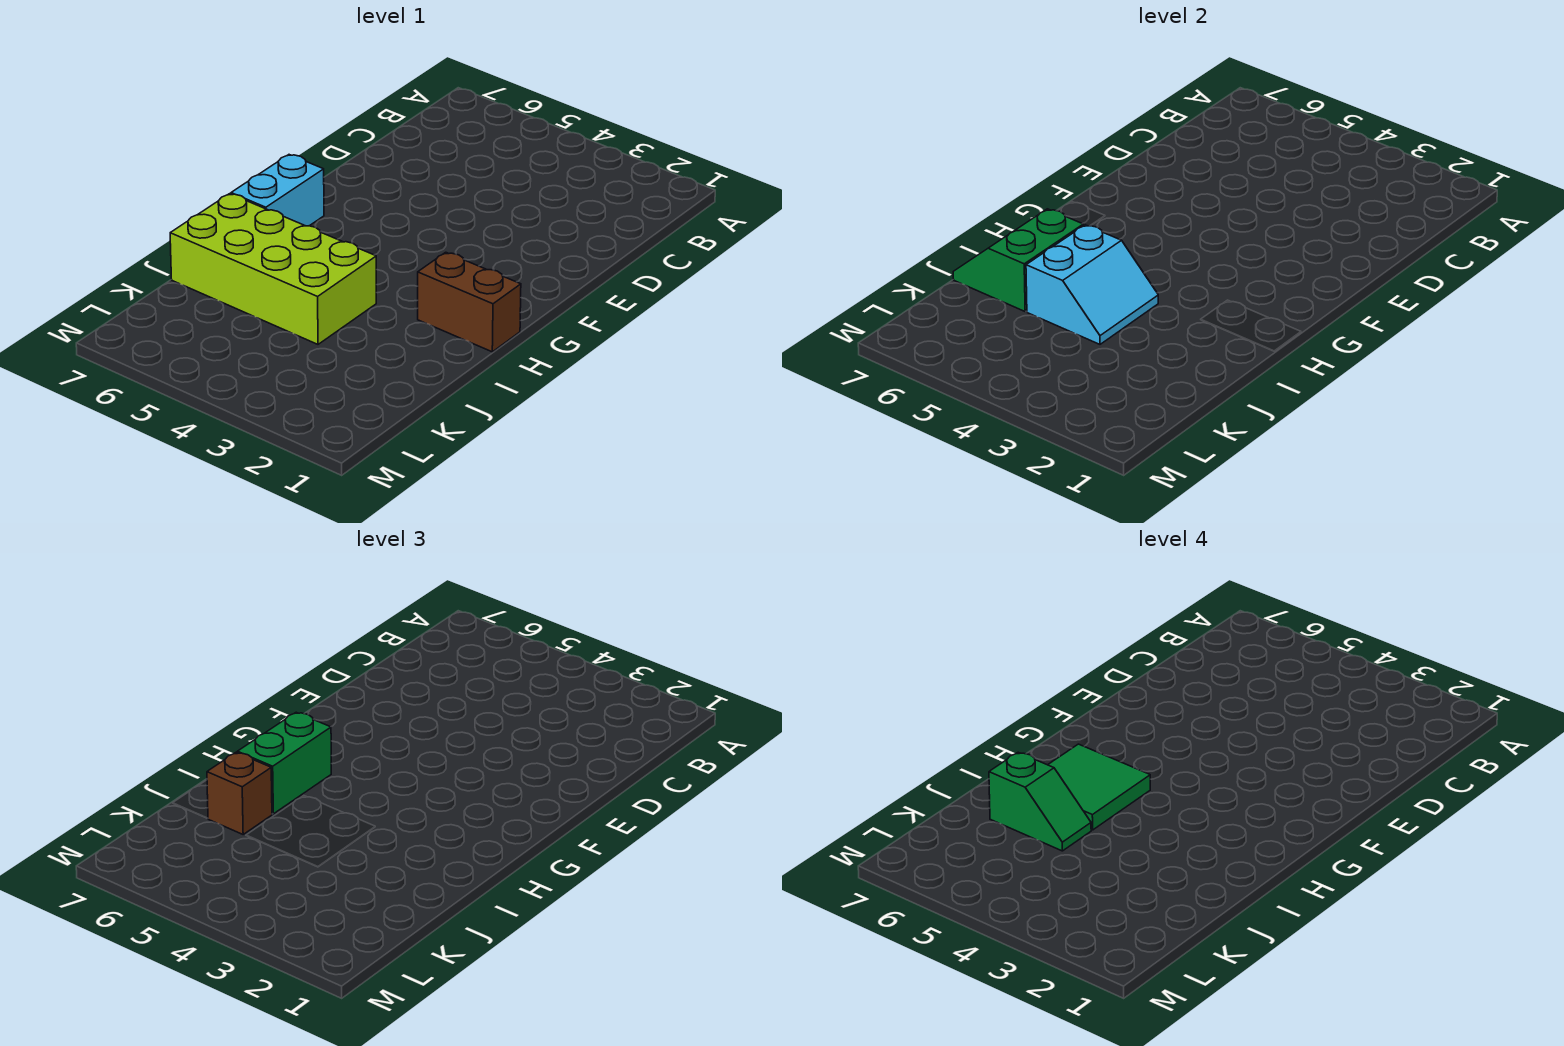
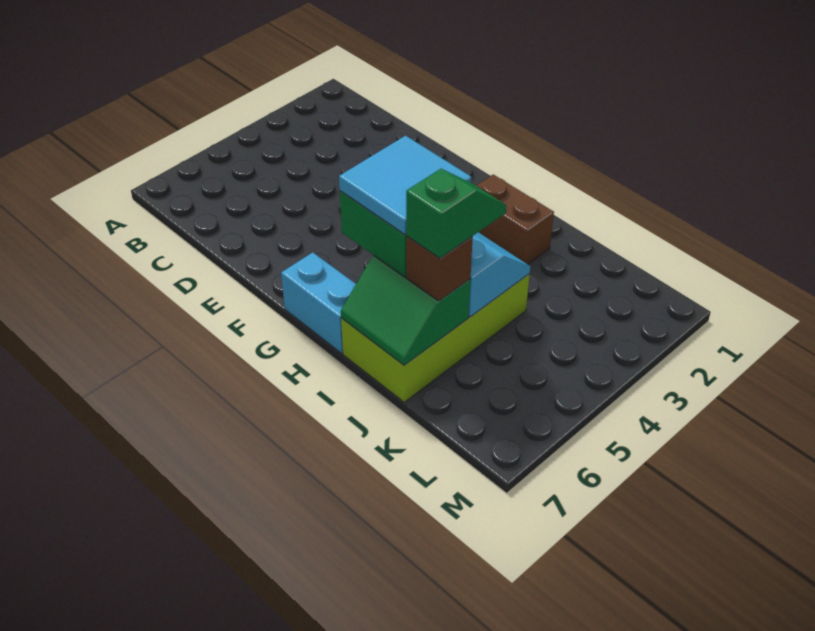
brown 1x2 brick [418,252,521,352] -> brown 1x2 brick turned to [476,174,554,264]
green 2x2 tile [1048,744,1150,830] -> cyan 2x2 tile [339,136,471,234]

